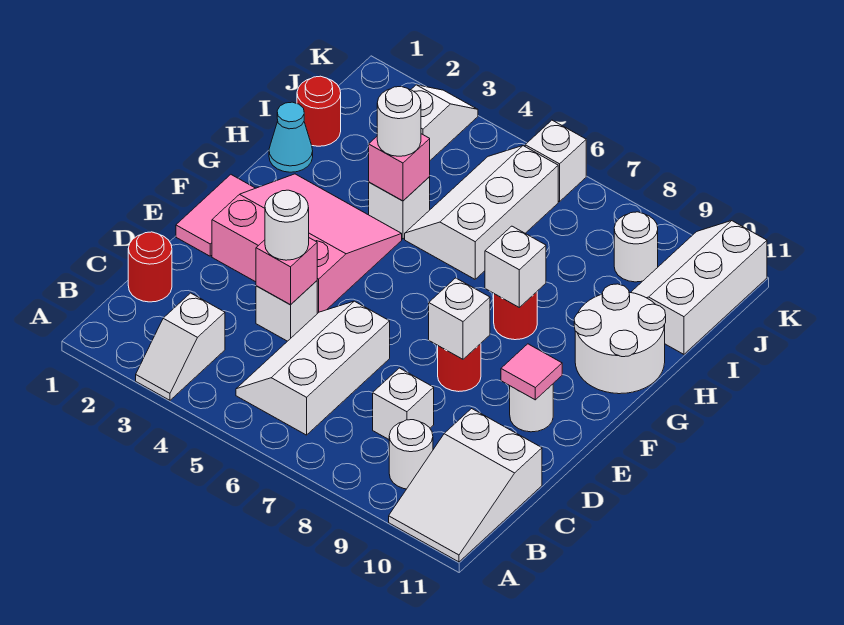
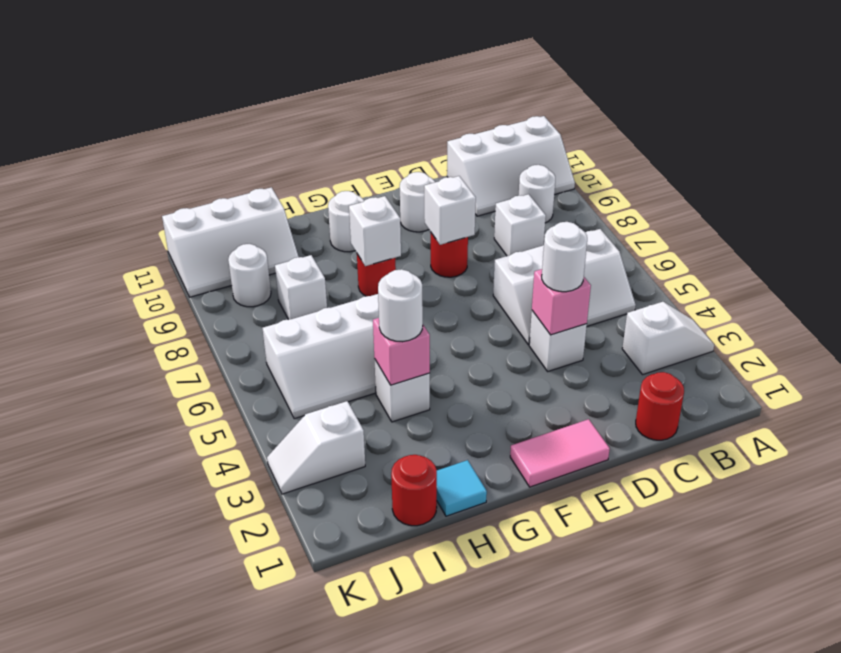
white 2x3 slope [389,409,542,562] -> white 2x3 slope turned to [447,116,575,216]
pink 3x3 slope [212,174,402,314] -> none
pink 1x1 tile [501,344,562,400] -> none
white 2x2 round brick [574,284,666,394] -> white 1x1 round brick [328,191,364,252]
cyan 1x1 cone [269,102,313,172] -> cyan 1x1 tile [437,460,487,516]
white 1x1 brick [525,120,586,202] -> white 1x1 brick moved to [275,255,327,319]

